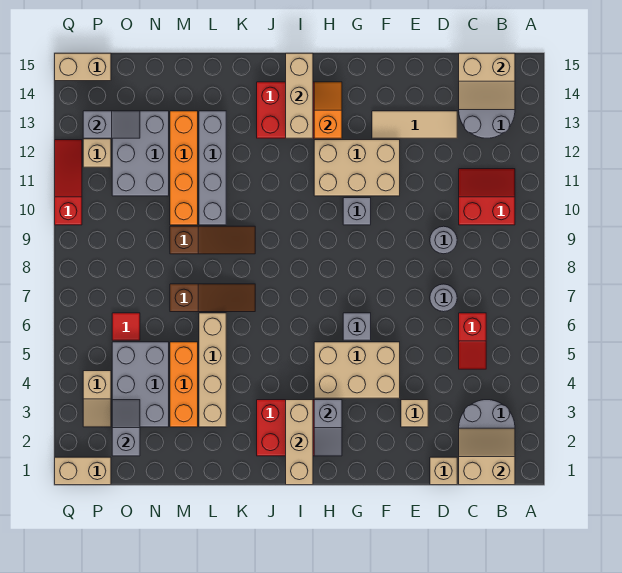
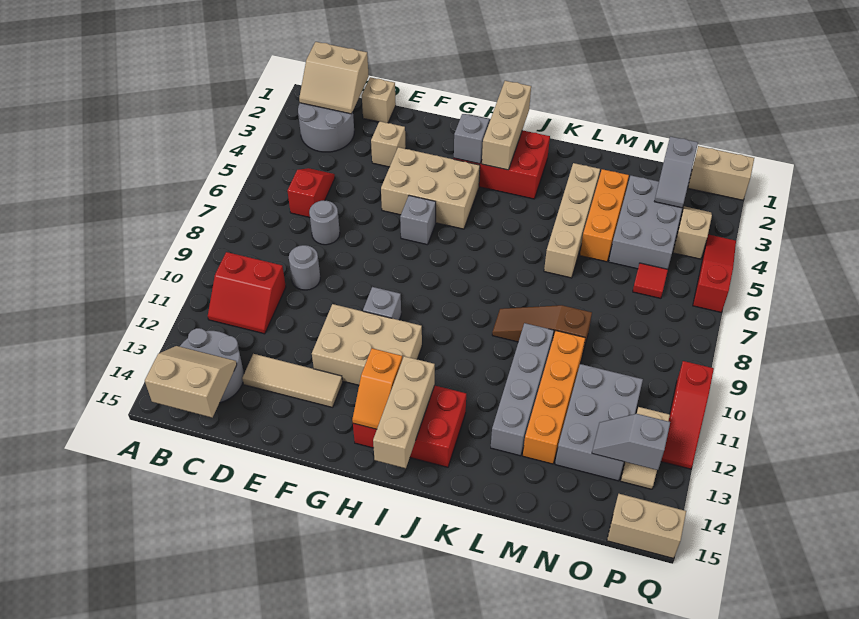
brown 1x3 slope [170,284,255,312] -> none
none -> red 1x3 slope [693,234,736,312]

